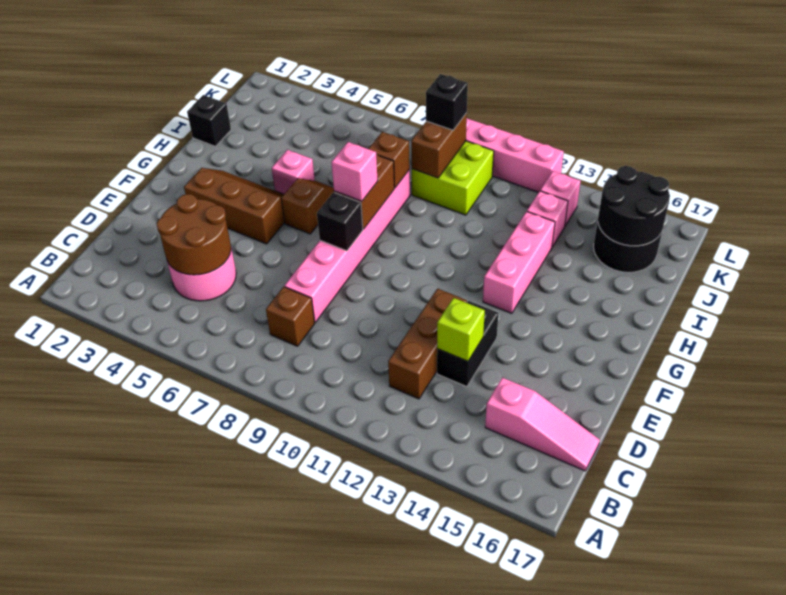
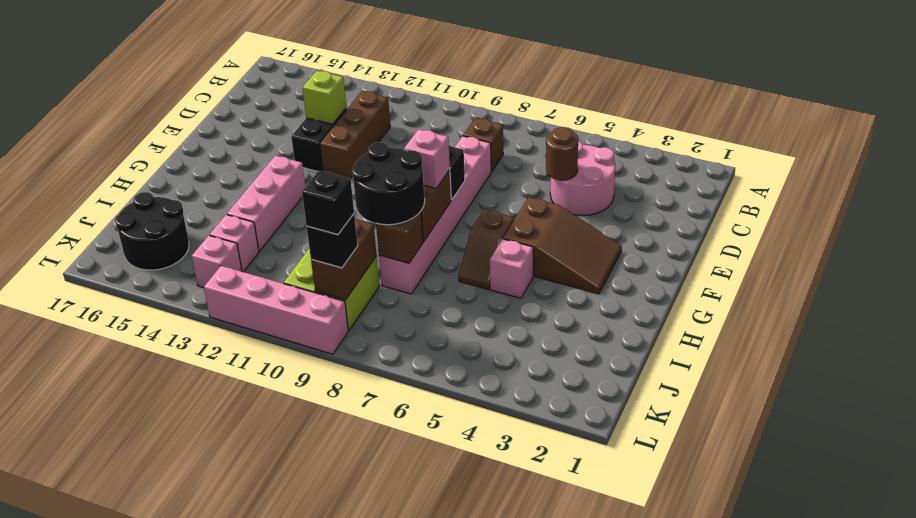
brown 2x2 round brick [156,194,231,275] -> brown 1x1 round brick [546,127,578,180]
pink 1x3 slope [485,378,600,471] -> none
brown 2x3 slope [184,168,285,244] -> brown 2x3 slope turned to [503,197,622,294]
black 1x1 brick [187,95,231,146] -> black 1x1 brick moved to [302,171,354,235]
black 2x2 round brick [598,166,670,246] -> black 2x2 round brick moved to [352,142,425,225]

